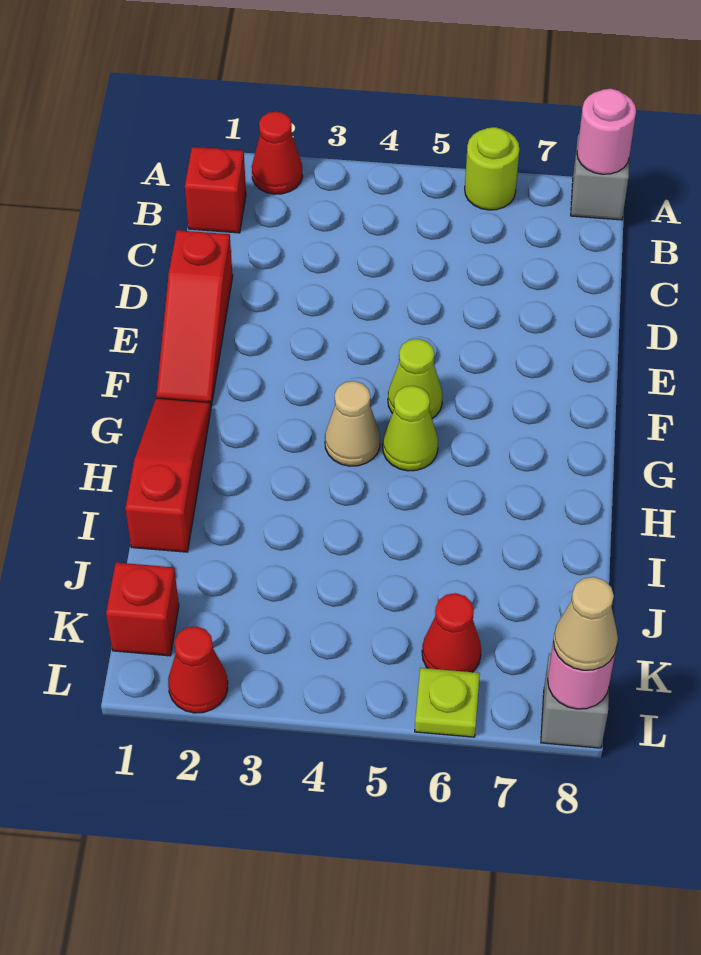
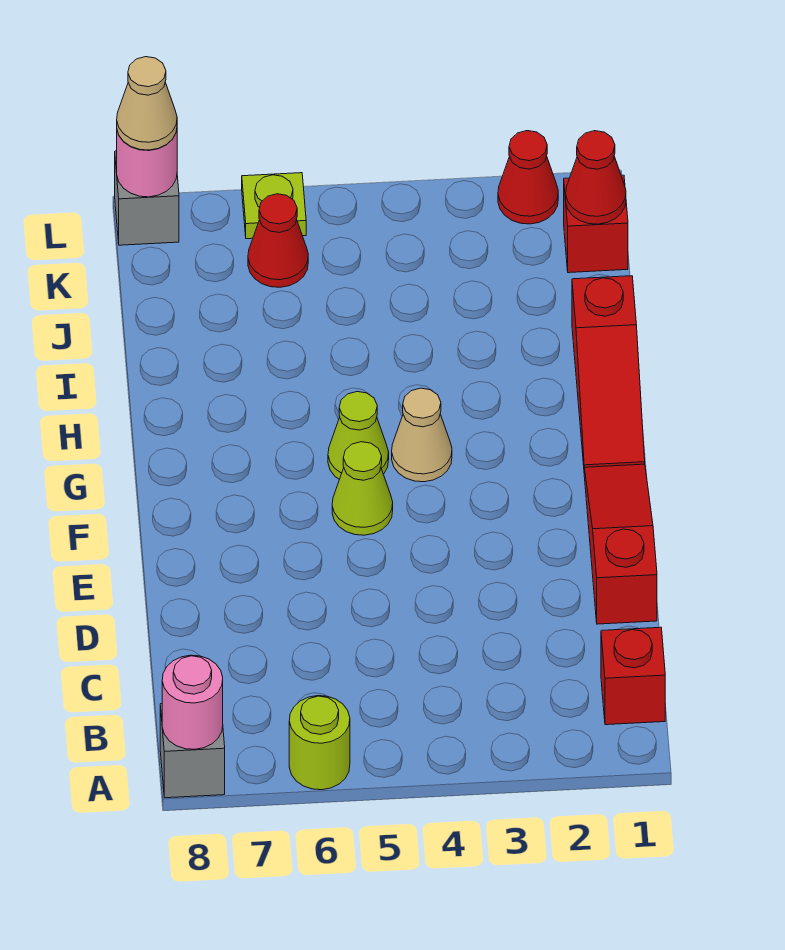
red 1x1 cone [252,112,303,194] -> red 1x1 cone moved to [566,131,626,224]

